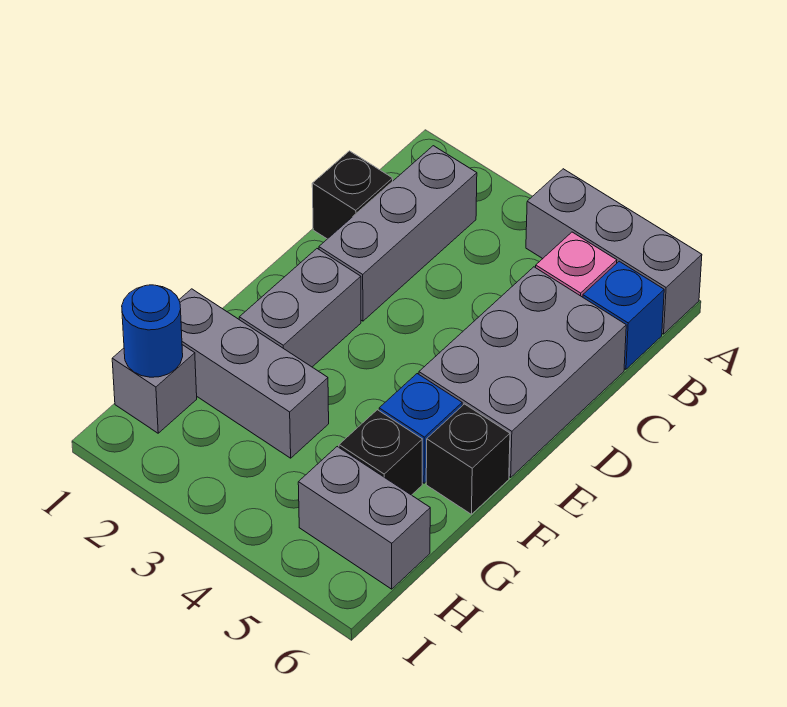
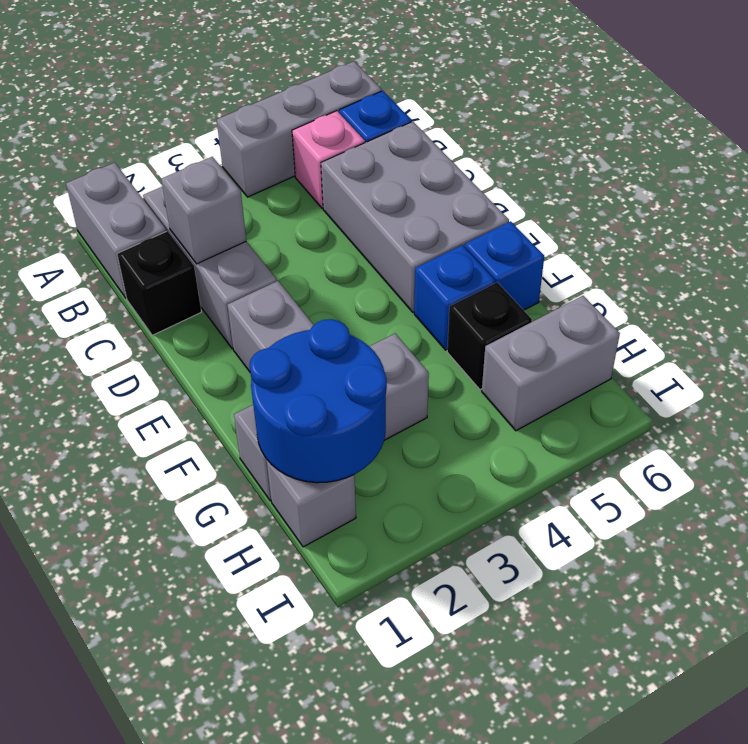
none -> grey 1x2 brick [66,163,166,298]
none -> grey 1x1 brick [161,157,246,264]
black 1x1 brick [426,404,510,514] -> blue 1x1 brick [465,221,544,310]
blue 1x1 round brick [122,285,183,377] -> blue 2x2 round brick [250,319,387,483]

